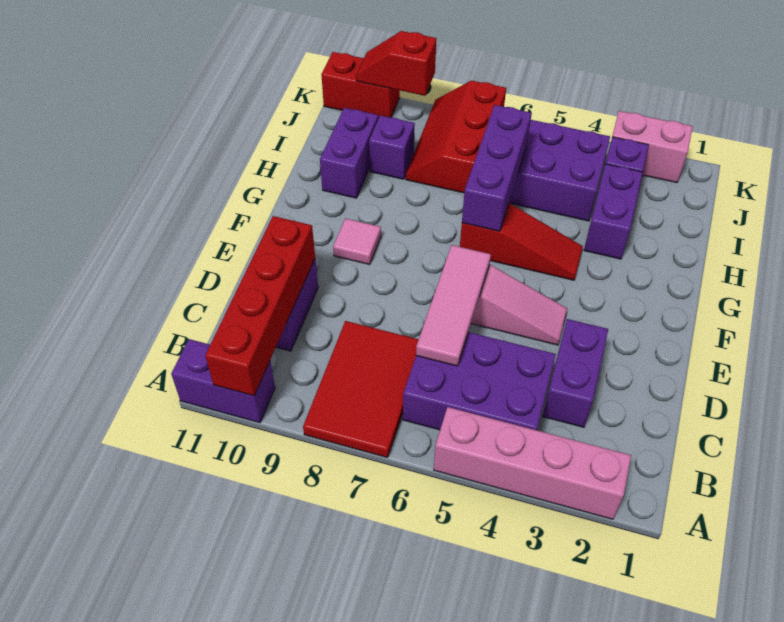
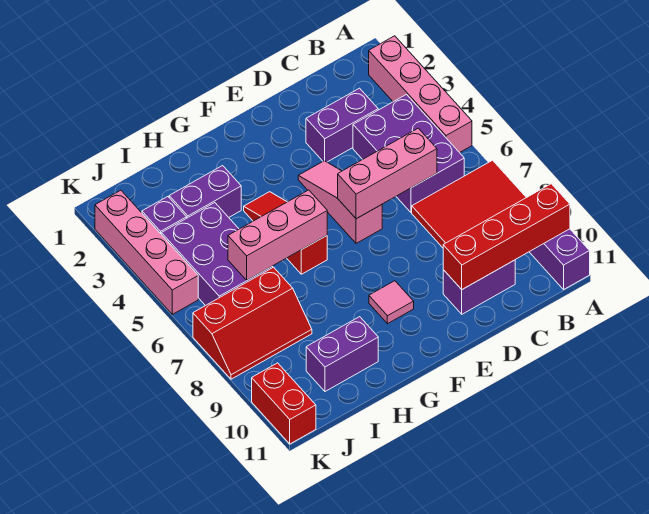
pink 1x3 tile [416,245,491,366] -> pink 1x3 brick [338,128,437,219]
purple 1x3 brick [462,105,532,231] -> pink 1x3 brick [228,190,327,280]
purple 1x1 brick [369,115,415,179] -> none
pink 1x2 brick [612,111,693,183] -> pink 1x4 brick [95,190,198,314]
red 1x2 slope [356,31,437,96] -> none

